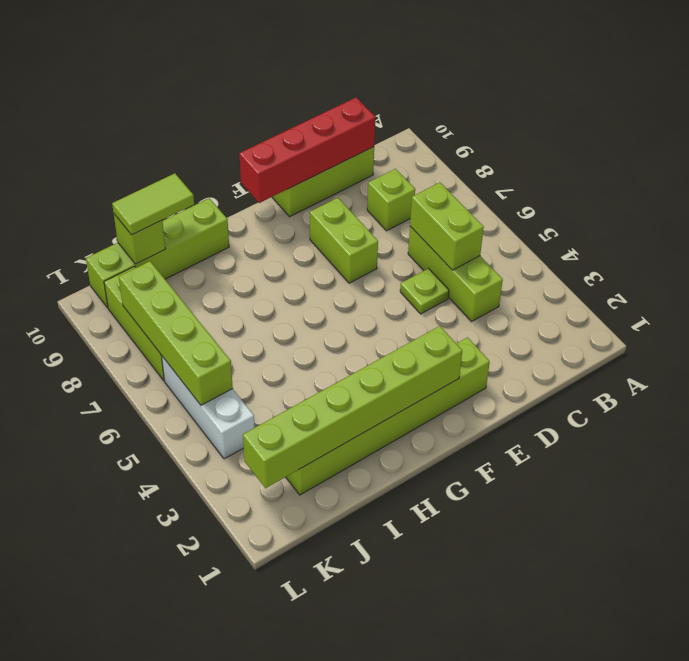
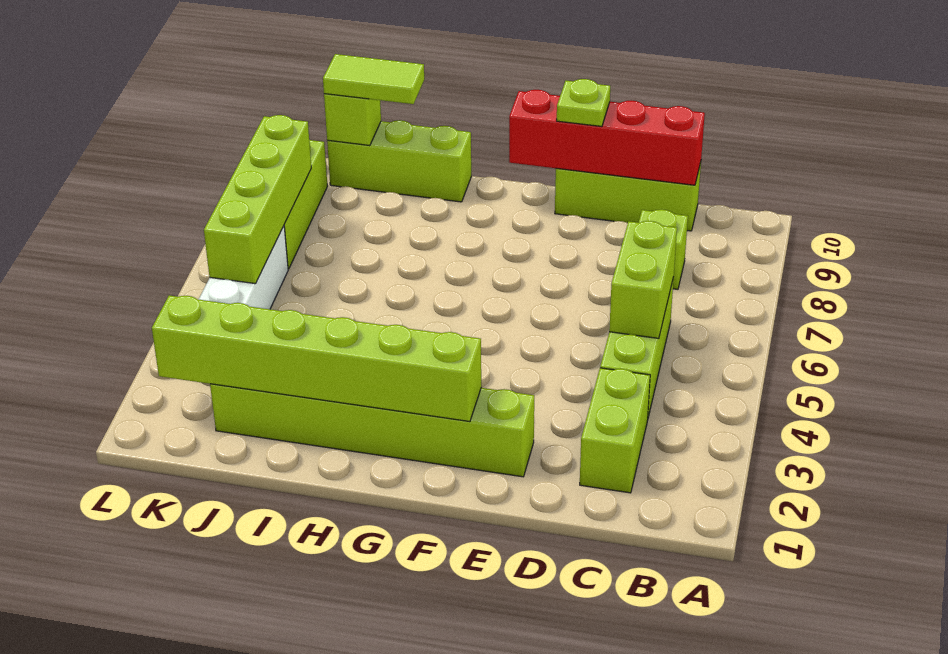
lime 1x1 plate [400,268,449,314] -> lime 1x1 plate moved to [557,79,610,126]
lime 1x2 brick [310,198,378,283] -> lime 1x2 brick moved to [580,368,650,493]
lime 1x4 brick [86,198,229,308] -> lime 1x3 brick [327,120,471,202]

